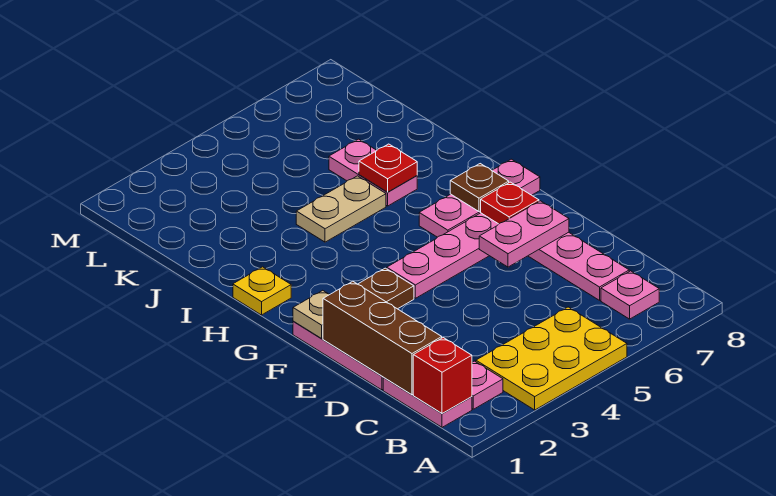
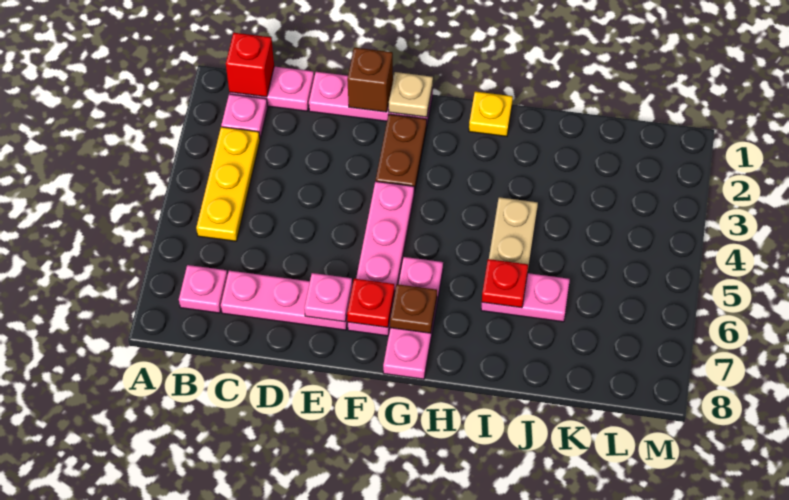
yellow 2x3 plate [476,307,627,410] -> yellow 1x3 plate [196,127,260,241]
brown 1x3 brick [323,281,442,395] -> brown 1x1 brick [347,48,393,112]
pink 1x2 plate [479,201,569,267] -> pink 1x1 plate [304,273,352,322]

